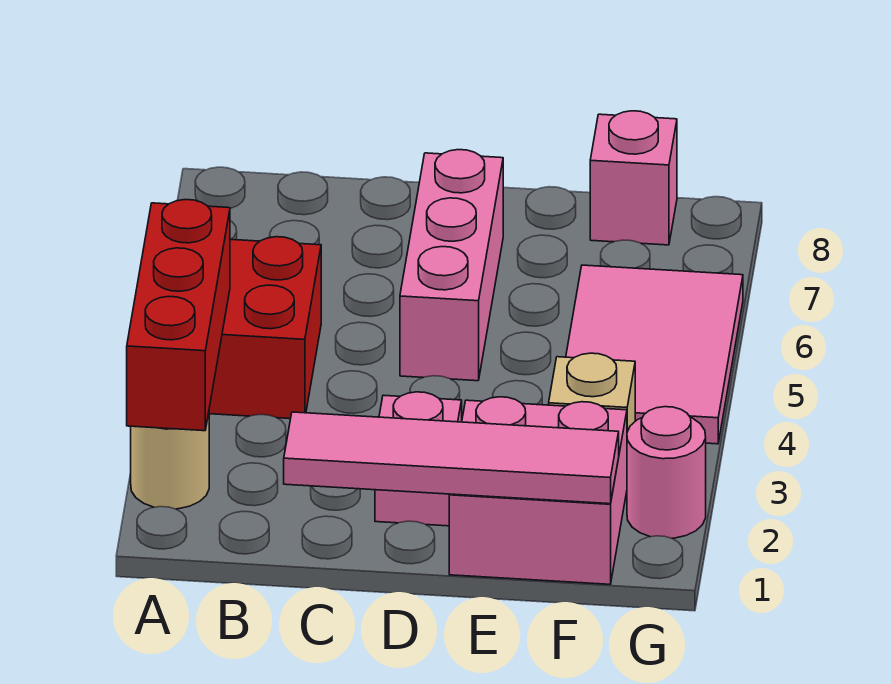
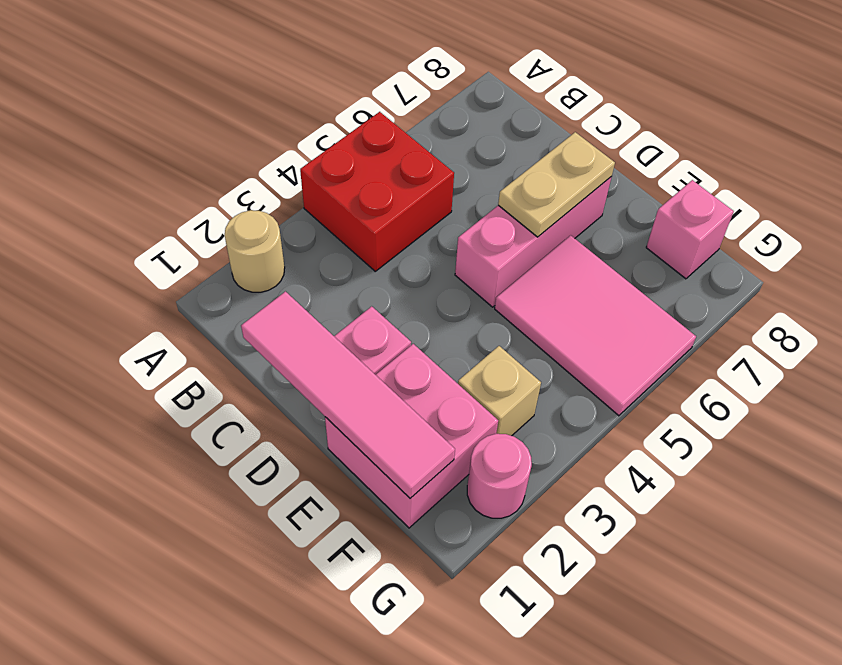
red 1x3 brick [127,200,230,431] -> none
none -> tan 1x2 plate [498,132,615,237]
pink 2x3 tile [566,265,743,444] -> pink 2x3 tile turned to [495,235,696,416]

